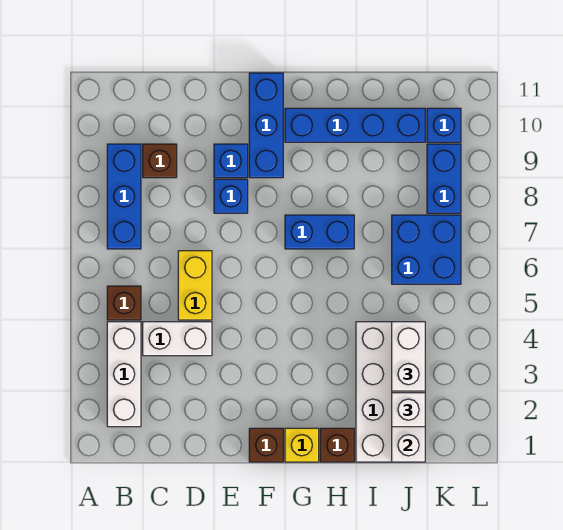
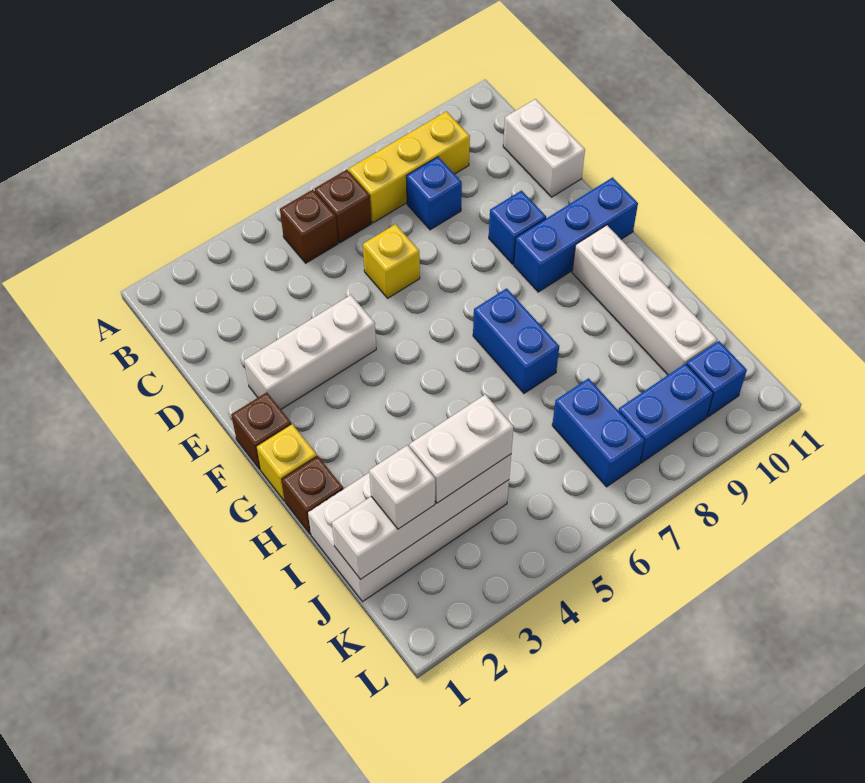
white 1x3 brick [107,322,141,427] -> white 1x3 brick moved to [244,295,376,409]
blue 1x3 brick [107,144,141,249] -> yellow 1x3 brick [349,111,470,223]
white 1x2 brick [143,322,212,356] -> white 1x2 brick moved to [503,99,585,197]
brown 1x1 brick [143,144,177,178] -> brown 1x1 brick moved to [315,170,371,243]
yellow 1x2 brick [178,251,212,320] -> yellow 1x1 brick [363,224,420,298]
blue 1x1 brick [214,179,248,213] -> blue 1x1 brick moved to [406,157,462,230]
blue 1x4 brick [285,108,425,142] -> white 1x4 brick [572,225,717,375]
blue 2x2 brick [392,215,461,284] -> blue 1x2 brick [552,378,645,487]

